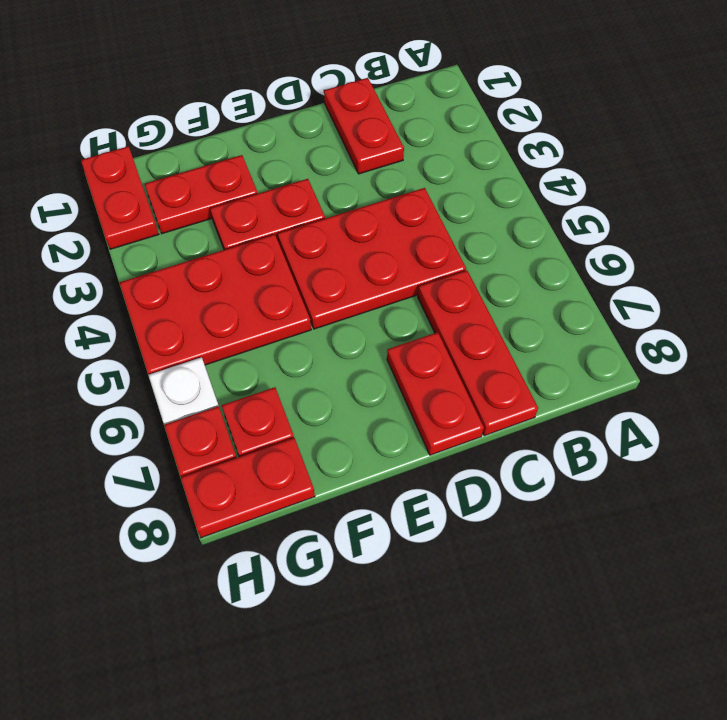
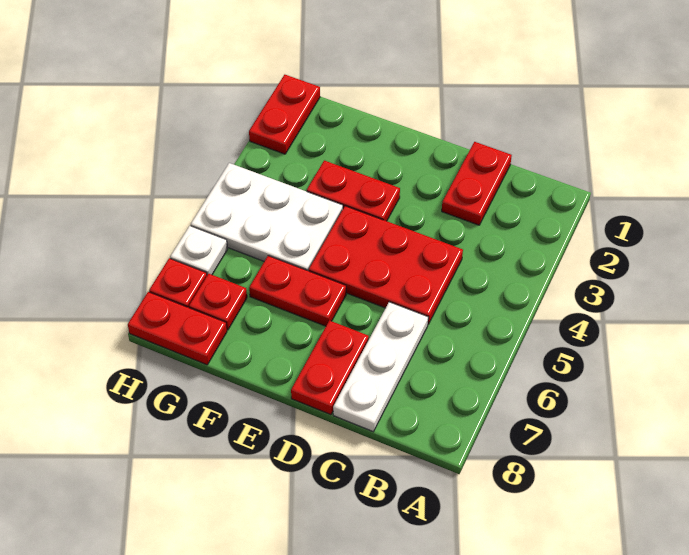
red 1x3 plate [418,270,538,436] -> white 1x3 plate [333,302,428,432]
red 1x2 plate [145,155,258,234] -> red 1x2 plate moved to [249,256,346,326]
red 2x3 plate [120,234,311,375] -> white 2x3 plate [191,163,343,271]

